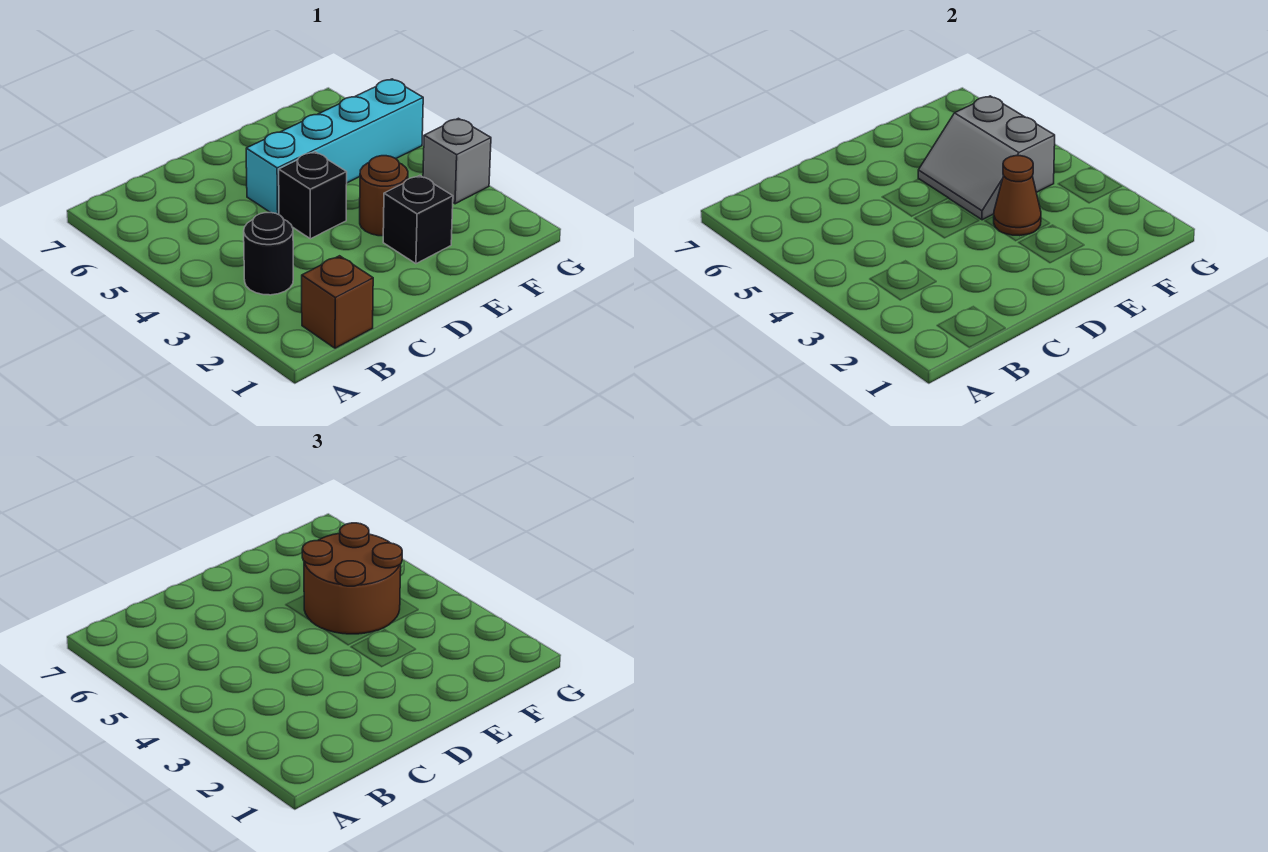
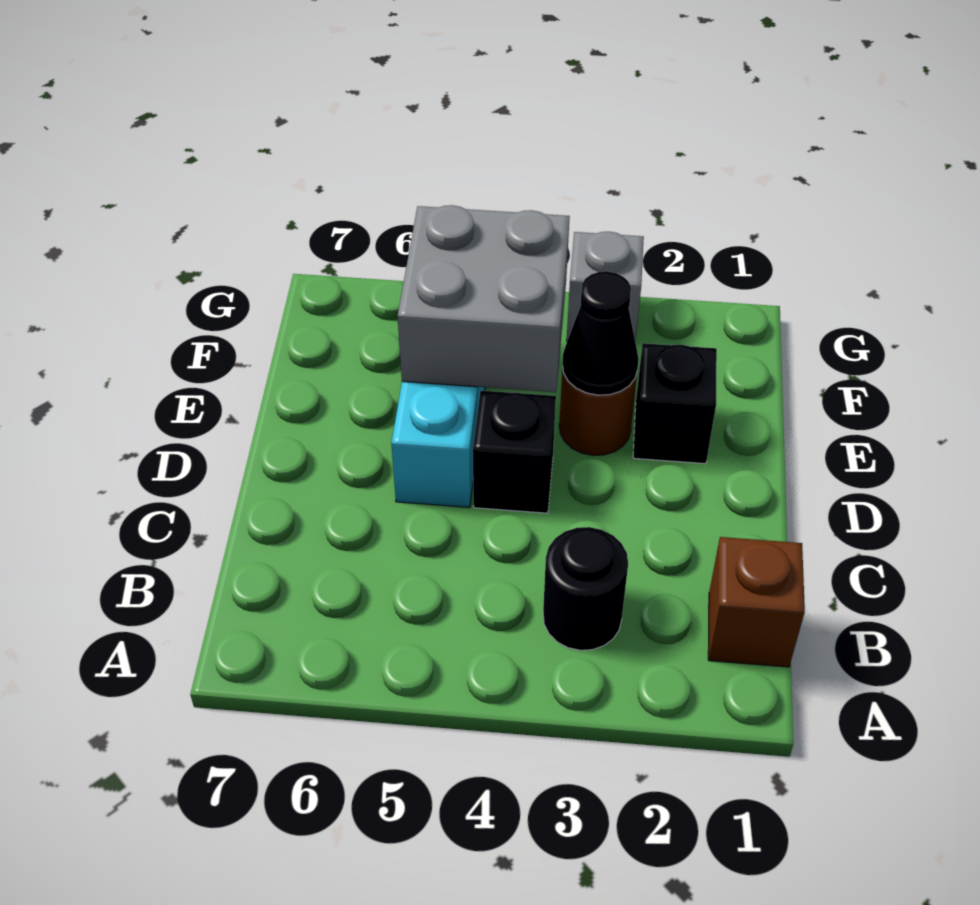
brown 1x1 cone [994,156,1041,236] -> black 1x1 cone [563,271,639,395]
grey 2x2 slope [918,96,1055,220] -> grey 2x2 brick [398,205,570,392]
brown 2x2 round brick [302,523,402,634] -> none

